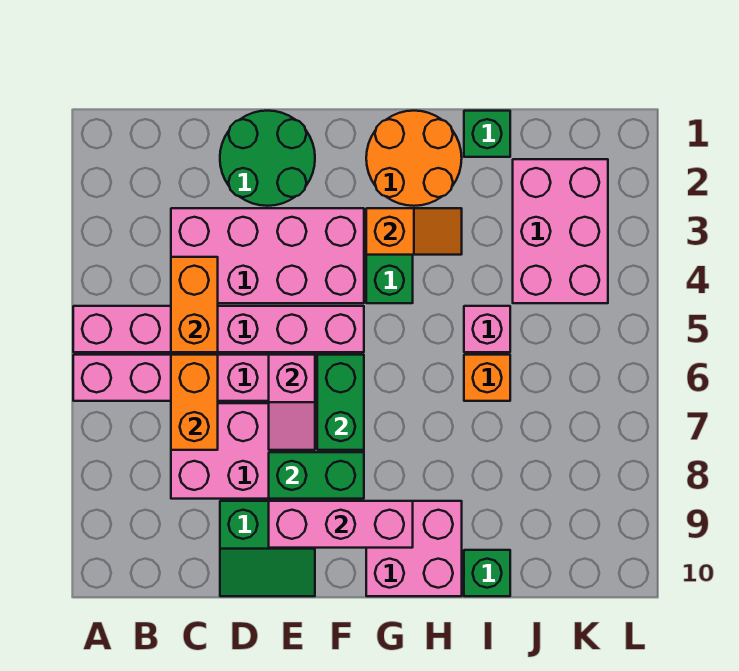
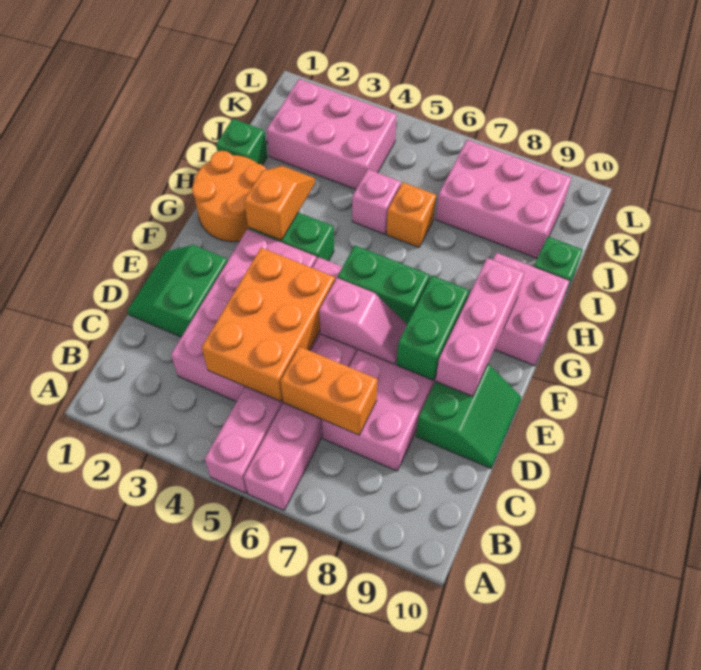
orange 1x2 brick [171,257,218,352] -> orange 2x3 brick [202,248,335,402]
green 2x2 round brick [220,111,315,206] -> green 2x2 slope [127,245,228,337]
none -> pink 2x3 brick [436,140,572,258]

